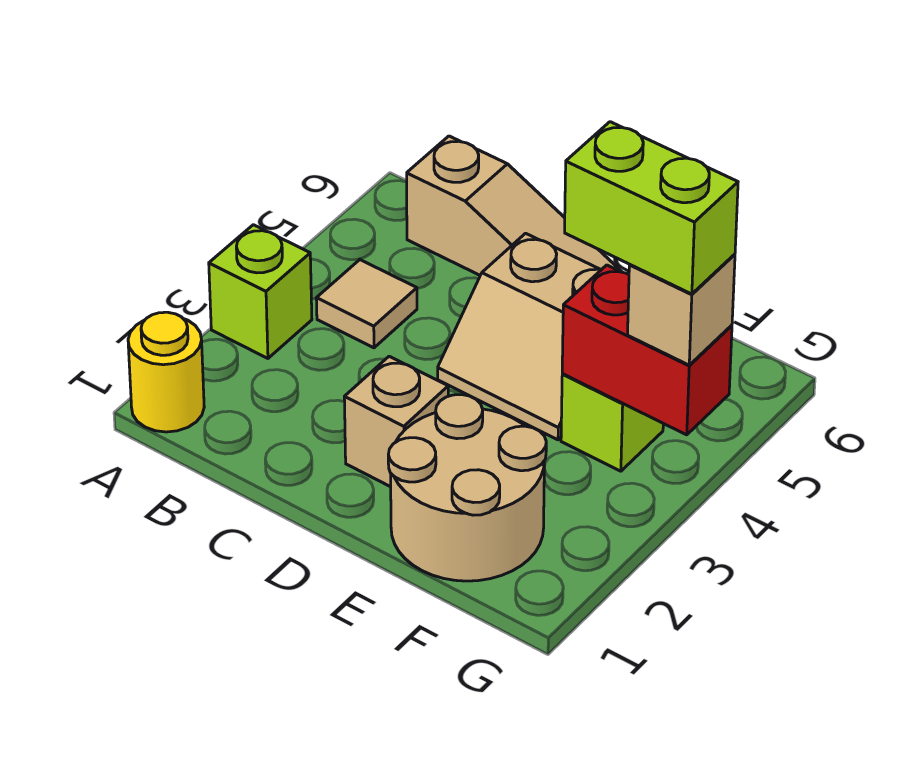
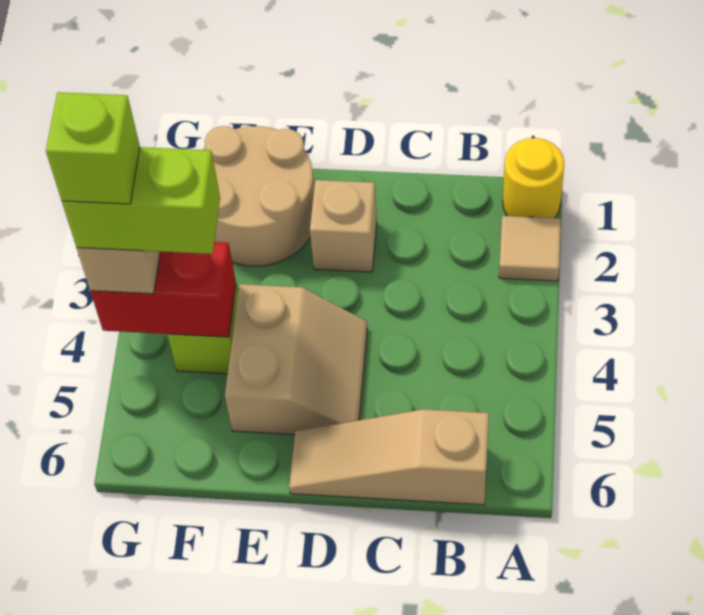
lime 1x1 brick [209,225,312,358] -> lime 1x1 brick moved to [46,92,140,204]
tan 1x1 tile [316,260,417,348] -> tan 1x1 tile moved to [499,216,561,281]
tan 2x2 slope [438,233,601,440] -> tan 2x2 slope turned to [225,284,367,435]

